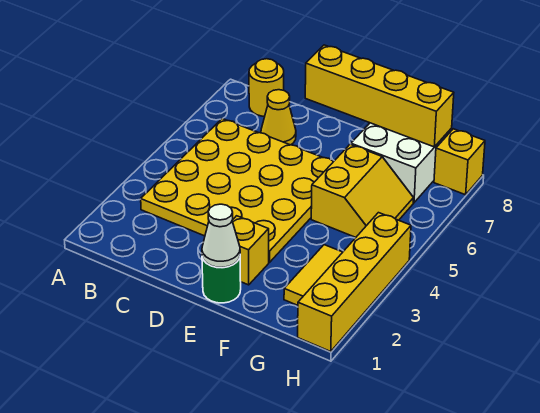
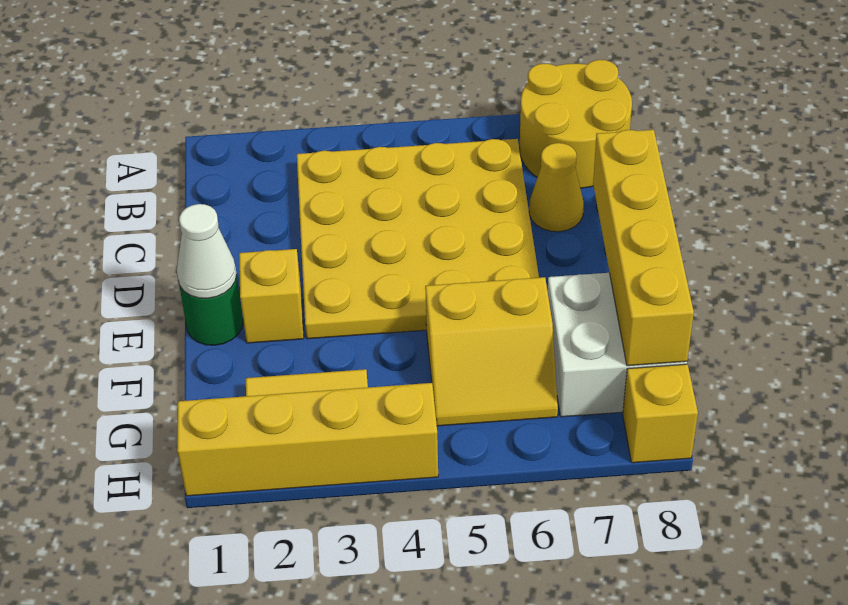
yellow 1x1 round brick [249,59,284,116] -> yellow 2x2 round brick [520,60,632,188]

